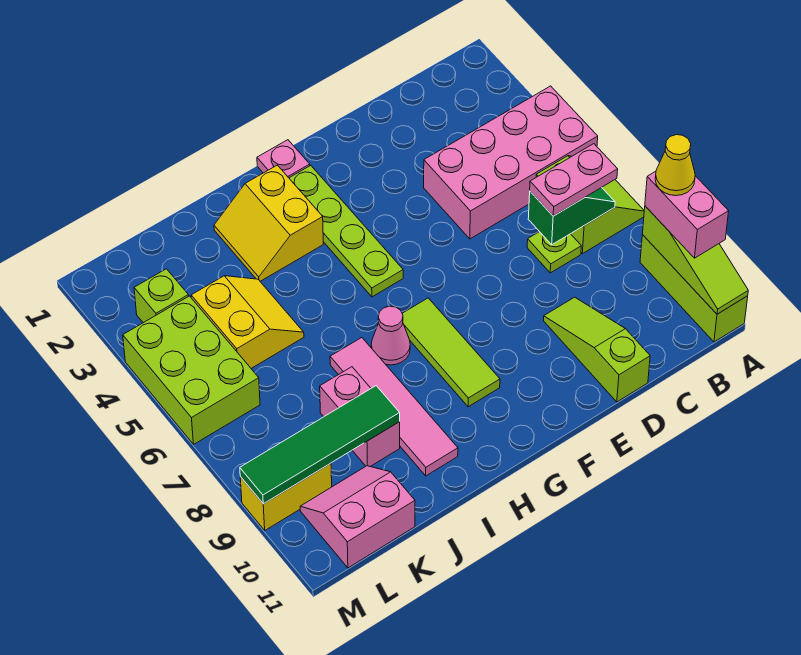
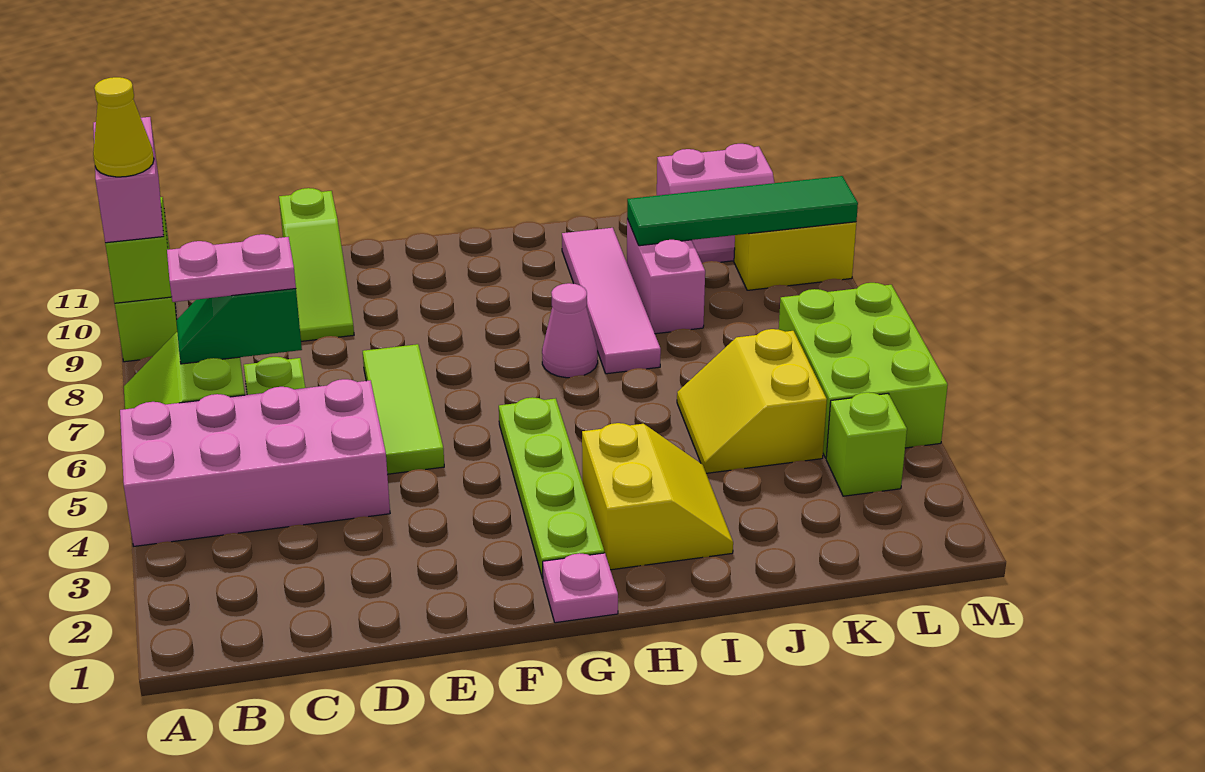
lime 1x3 tile [402,298,500,407] -> lime 1x3 tile moved to [363,344,444,474]

